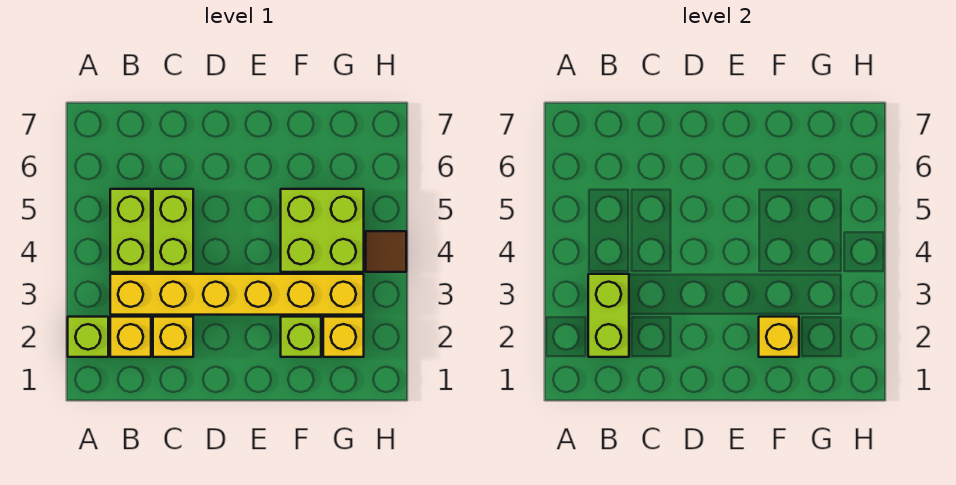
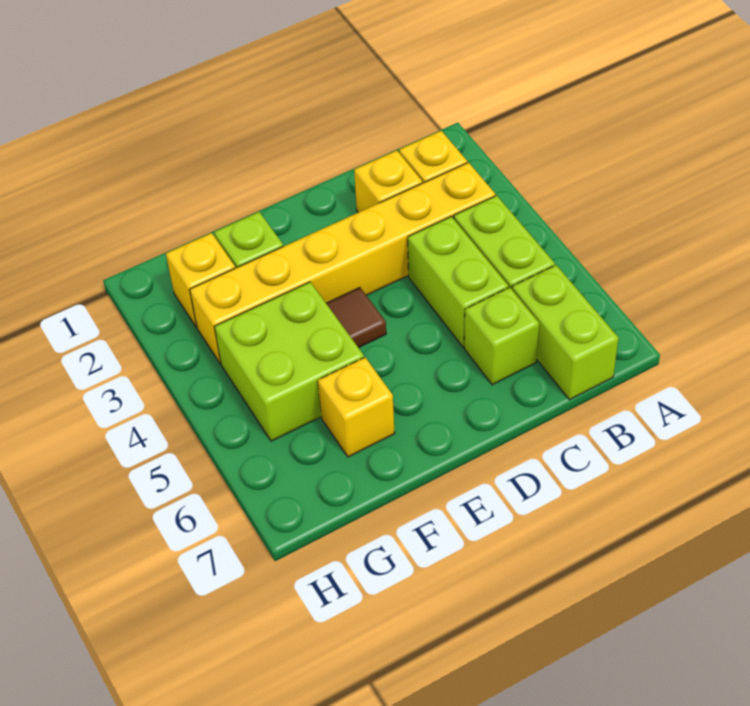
lime 1x1 brick [68,317,108,357] -> lime 1x1 brick moved to [464,287,539,385]
lime 1x2 brick [588,274,629,357] -> lime 1x2 brick moved to [512,265,619,400]
yellow 1x1 brick [759,317,799,357] -> yellow 1x1 brick moved to [318,357,395,457]
brown 1x1 tile [366,231,406,272] -> brown 1x1 tile moved to [326,288,386,348]

